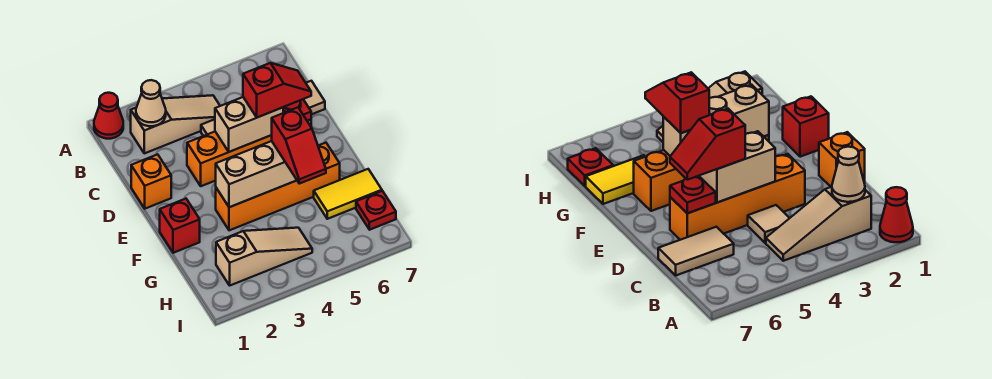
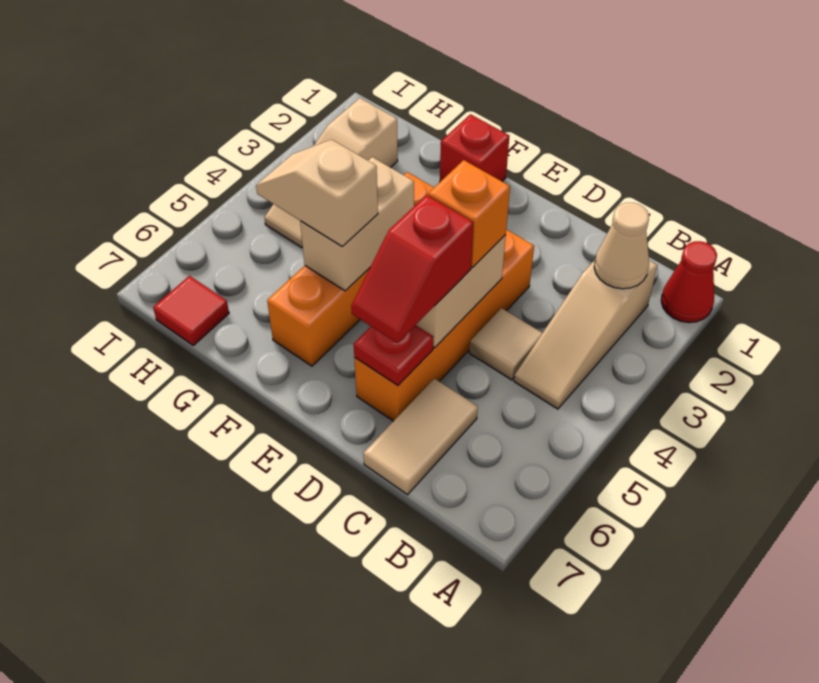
orange 1x1 brick [131,154,171,209] -> orange 1x1 brick moved to [428,160,510,267]
tan 1x3 brick [216,141,297,207] -> tan 1x2 brick [300,157,414,291]
red 1x2 slope [272,107,326,184] -> tan 1x2 slope [256,140,378,246]
yellow 1x2 tile [314,169,382,219] -> none
red 1x1 plate [356,191,396,230] -> red 1x1 tile [153,276,229,345]

